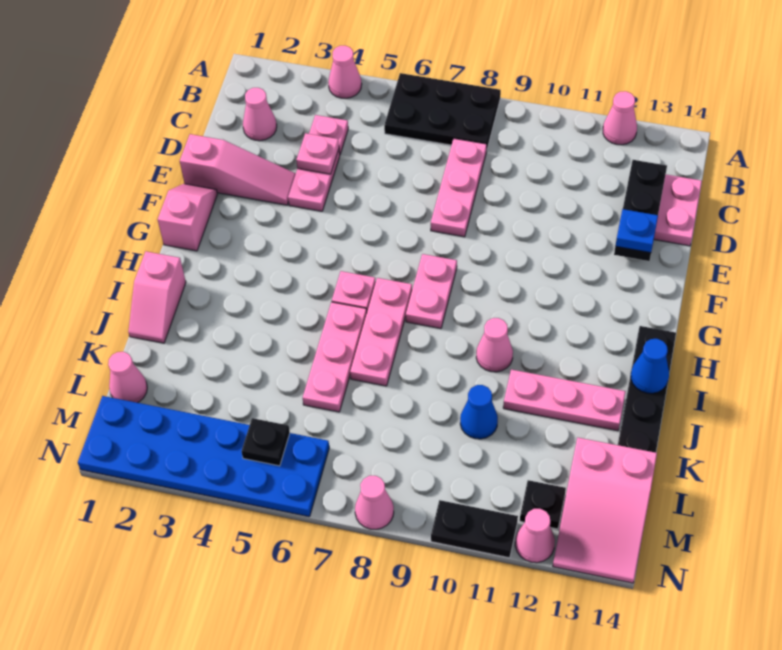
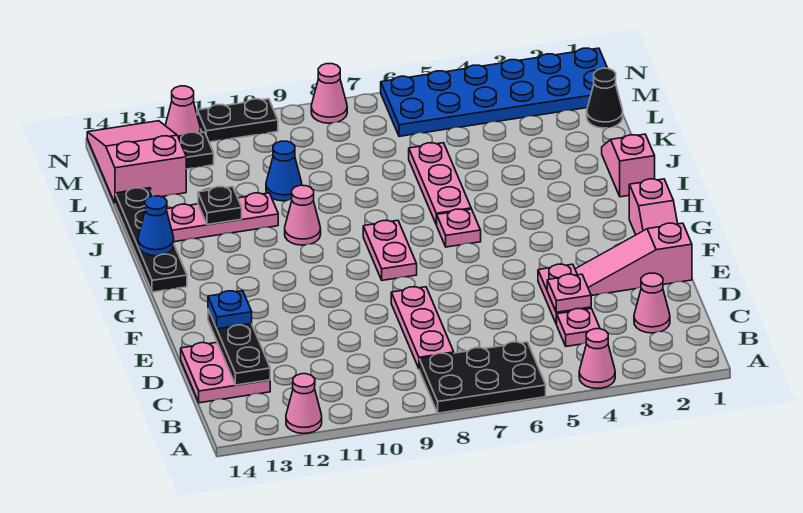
pink 1x3 plate [350,278,412,386] -> none
pink 1x1 cone [108,352,147,403] -> black 1x1 cone [587,68,623,128]
black 1x1 plate [241,418,290,466] -> black 1x1 plate moved to [198,187,242,225]

